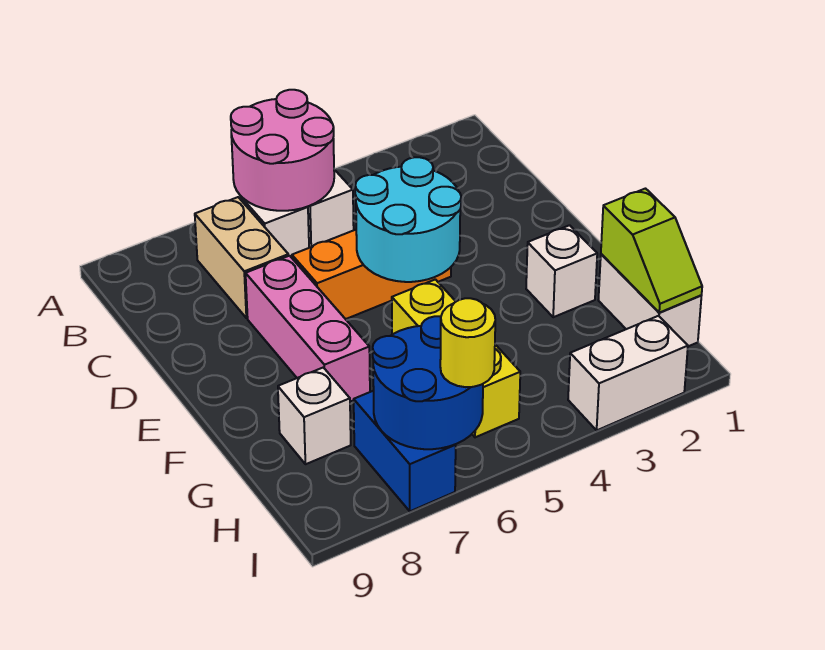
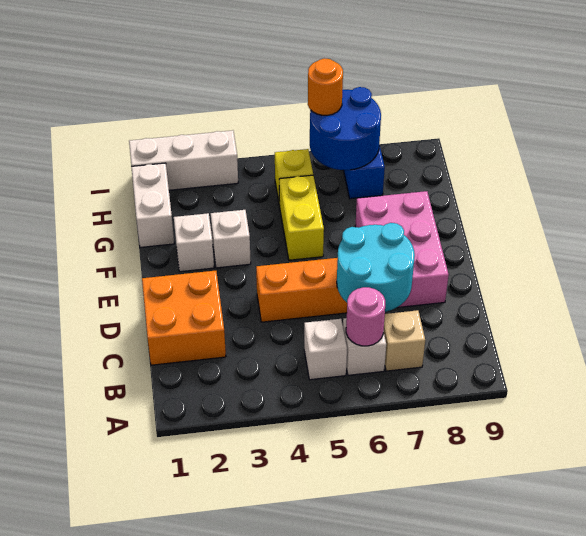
pink 2x2 round brick [231,90,334,211] -> pink 1x1 round brick [346,287,385,346]
tan 1x2 brick [195,197,288,318] -> tan 1x1 brick [384,310,425,371]
none -> orange 2x2 brick [142,271,226,365]
cyan 2x2 round brick [355,157,461,282] -> cyan 2x2 round brick moved to [337,223,415,312]
pink 1x3 brick [246,256,370,402] -> pink 2x3 brick [355,191,449,308]
lime 1x2 slope [601,189,702,313] -> none
white 1x1 brick [278,367,351,464] -> white 1x1 brick moved to [211,210,251,268]
white 1x2 brick [568,316,688,430] -> white 1x3 brick [129,130,238,190]
yellow 1x1 round brick [440,298,495,387] -> orange 1x1 round brick [308,58,343,115]

